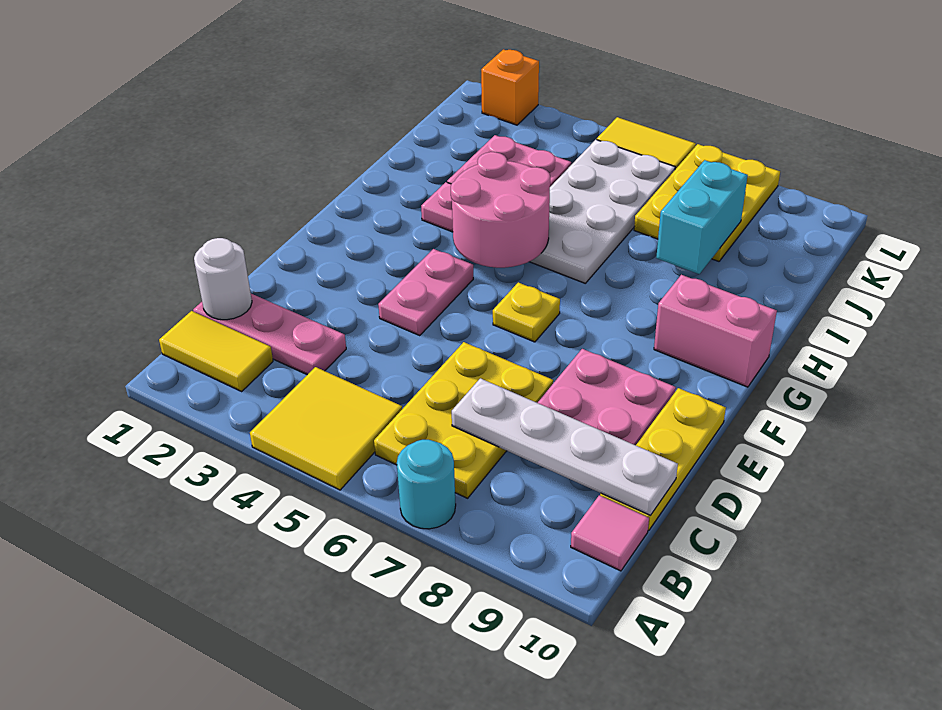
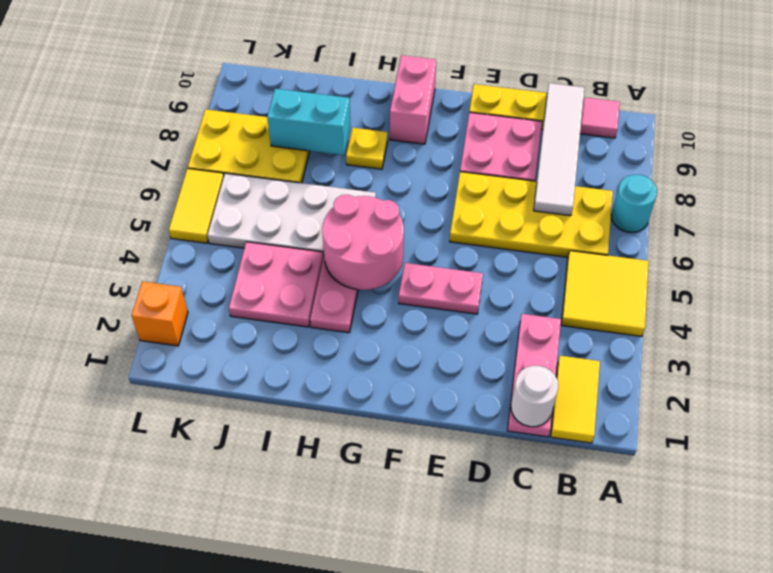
yellow 2x3 plate [374,342,553,498] -> yellow 2x4 plate [450,172,613,257]
white 1x4 plate [452,378,678,515] -> white 1x4 tile [534,83,584,216]
yellow 1x1 plate [493,282,560,342] -> yellow 1x1 plate moved to [346,128,388,169]

